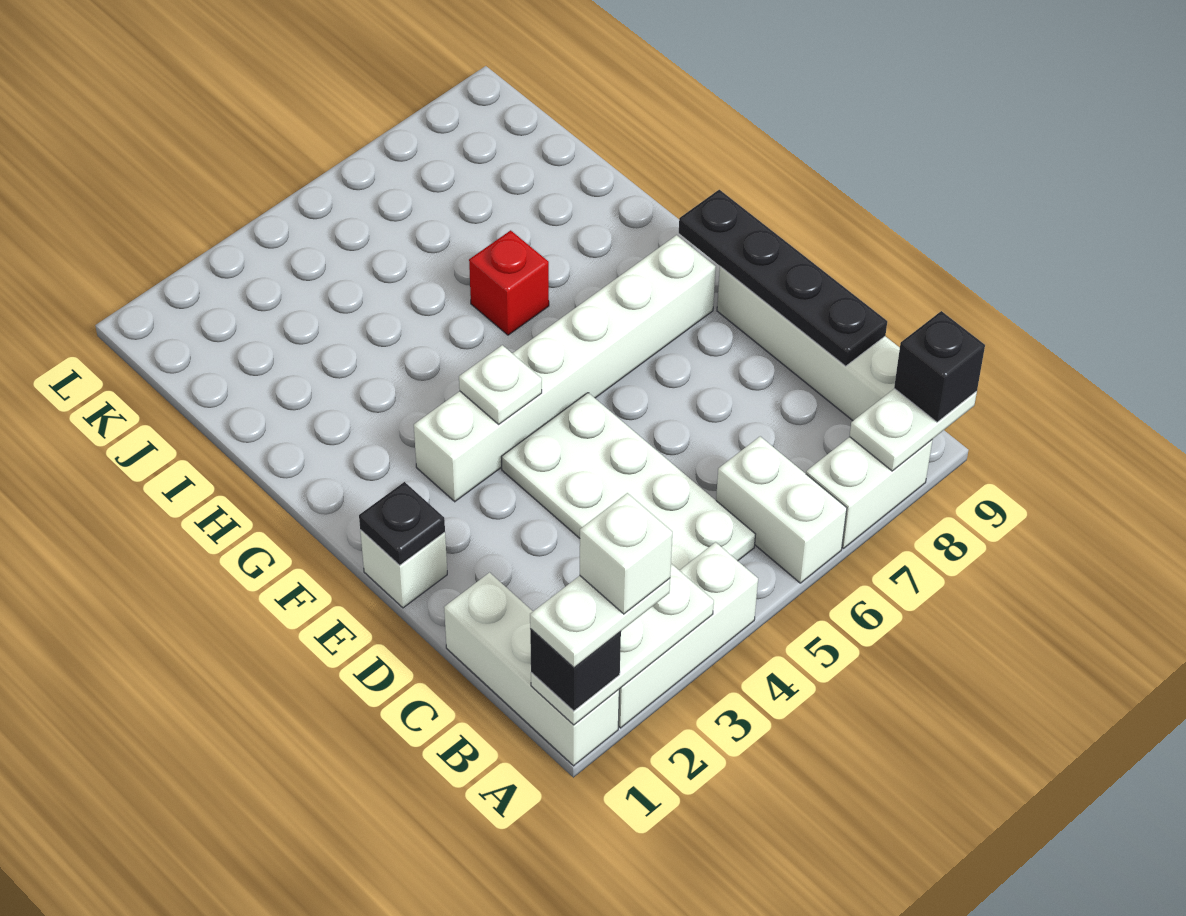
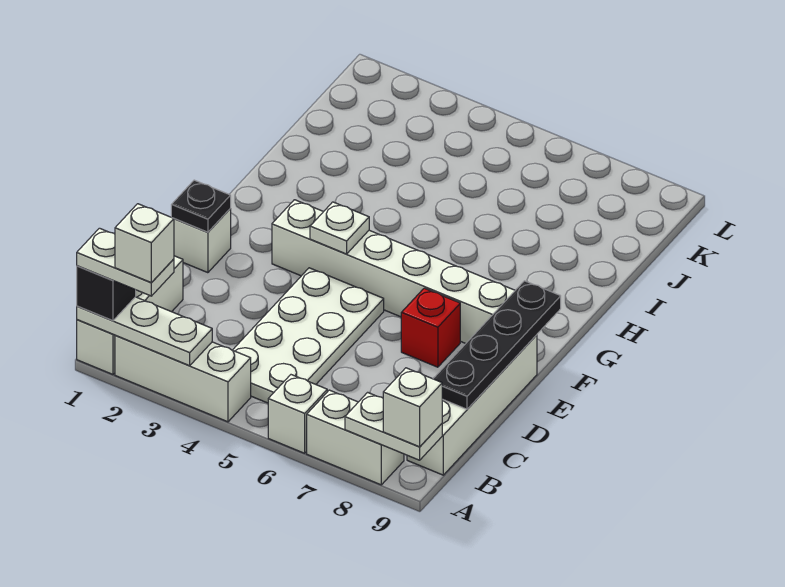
white 1x2 brick [716,436,847,583] -> white 1x1 brick [268,375,327,453]
black 1x1 brick [894,311,985,422] -> white 1x1 brick [383,368,442,447]
red 1x1 brick [469,230,549,335] -> red 1x1 brick moved to [401,288,460,367]

